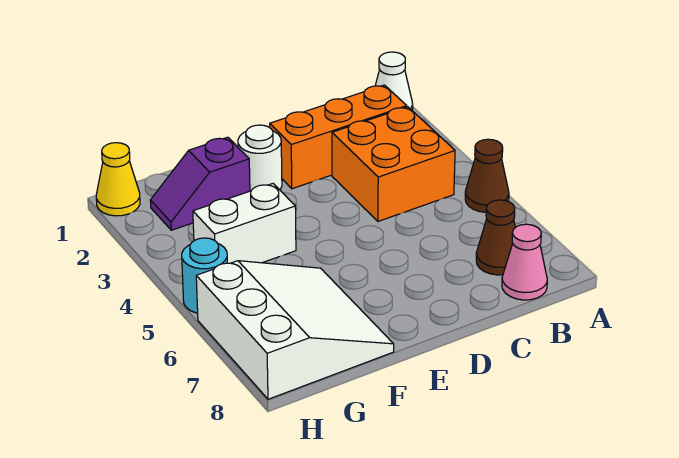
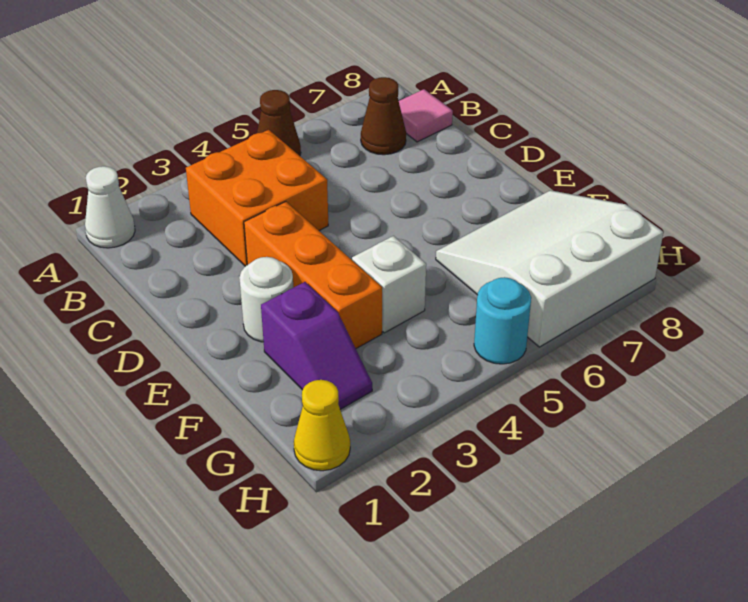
orange 1x3 brick [270,85,407,189] -> orange 1x3 brick moved to [244,202,382,348]
pink 1x1 cone [502,224,547,300] -> pink 1x1 tile [399,89,453,142]
white 1x2 brick [193,184,296,263] -> white 1x1 brick [352,236,426,333]

